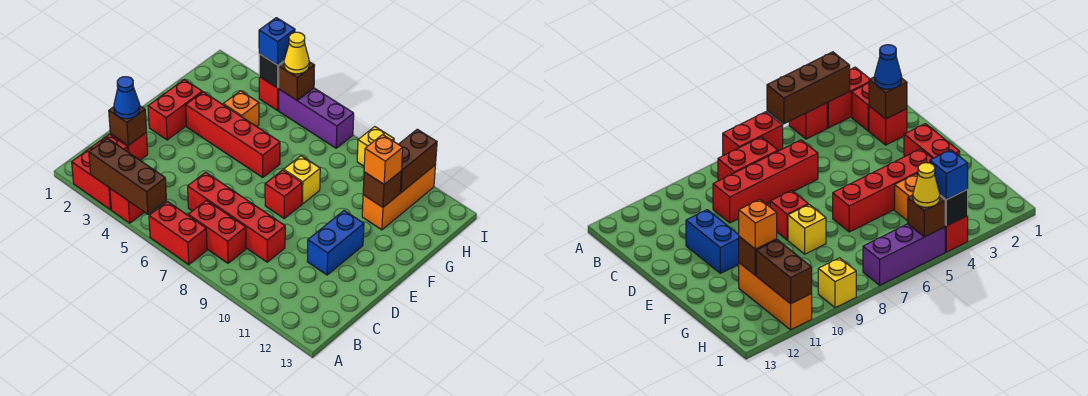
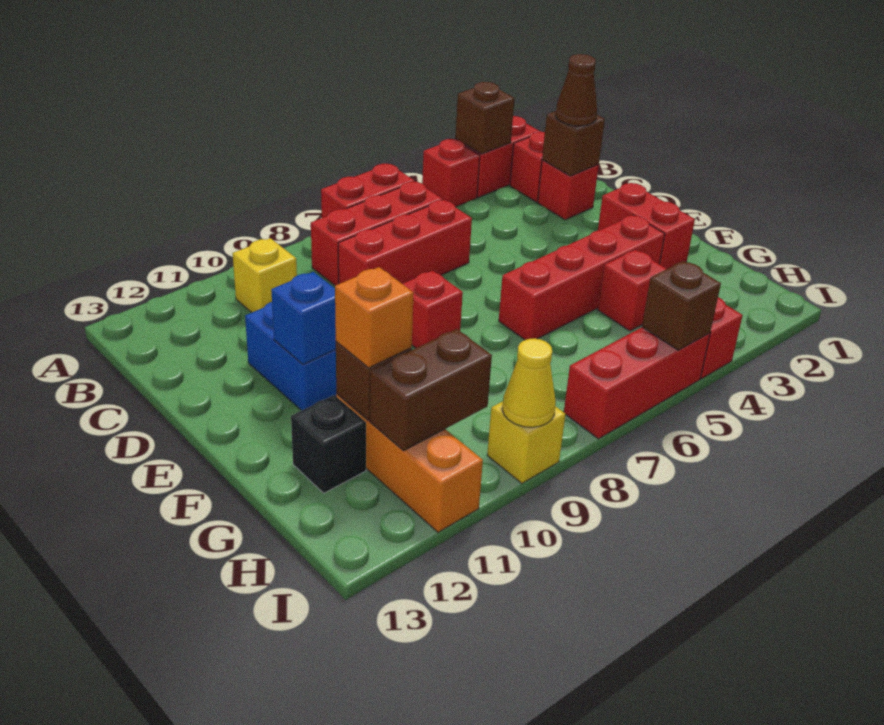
brown 1x3 brick [89,138,166,214] -> brown 1x1 brick [455,82,515,154]
red 1x2 brick [188,200,246,263] -> red 1x3 brick [311,182,443,286]
blue 1x1 cone [114,77,140,119] -> brown 1x1 cone [556,54,597,126]
red 1x4 brick [188,172,285,262] -> red 1x3 brick [338,200,472,284]
yellow 1x1 brick [284,156,320,204] -> yellow 1x1 brick moved to [233,238,297,313]
orange 1x1 brick [223,91,259,127] -> red 1x1 brick [598,250,666,331]
brown 1x2 brick [399,129,437,192] -> brown 1x2 brick turned to [370,329,492,451]
black 1x1 brick [259,54,284,88] -> black 1x1 brick moved to [291,395,366,493]
blue 1x1 brick [259,18,295,65] -> blue 1x1 brick moved to [271,272,336,364]
purple 1x3 brick [279,88,354,148] -> red 1x3 brick [564,327,710,439]
yellow 1x1 cone [284,32,309,74] -> yellow 1x1 cone moved to [502,339,556,427]

